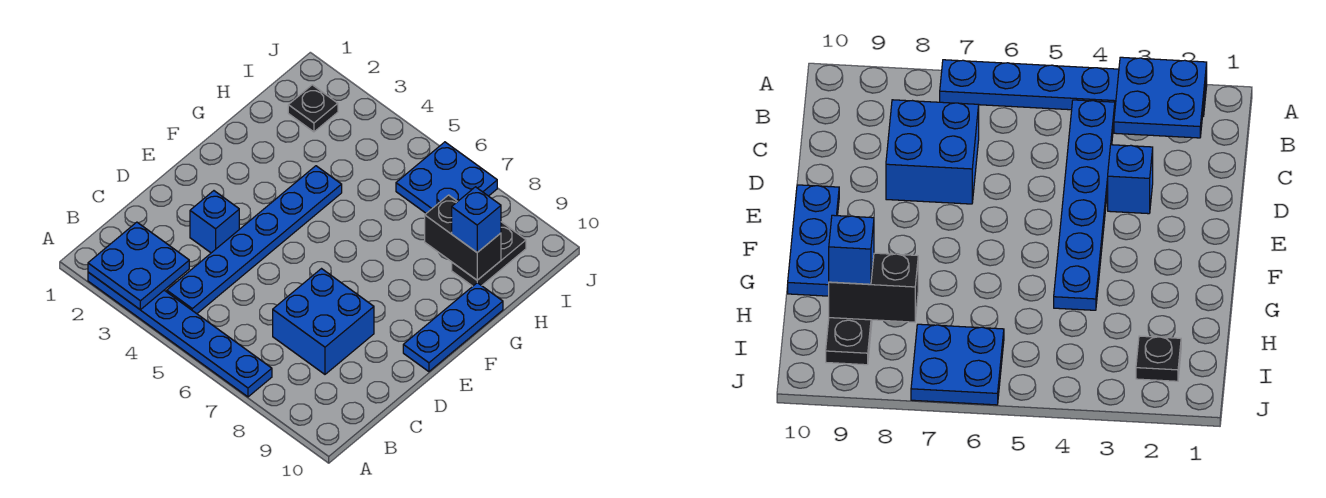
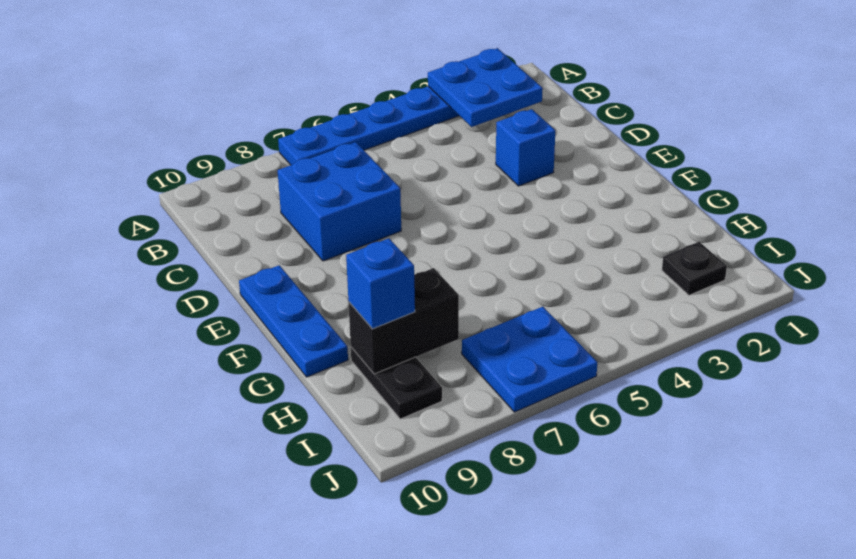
blue 1x6 plate [167,166,342,314] -> none

